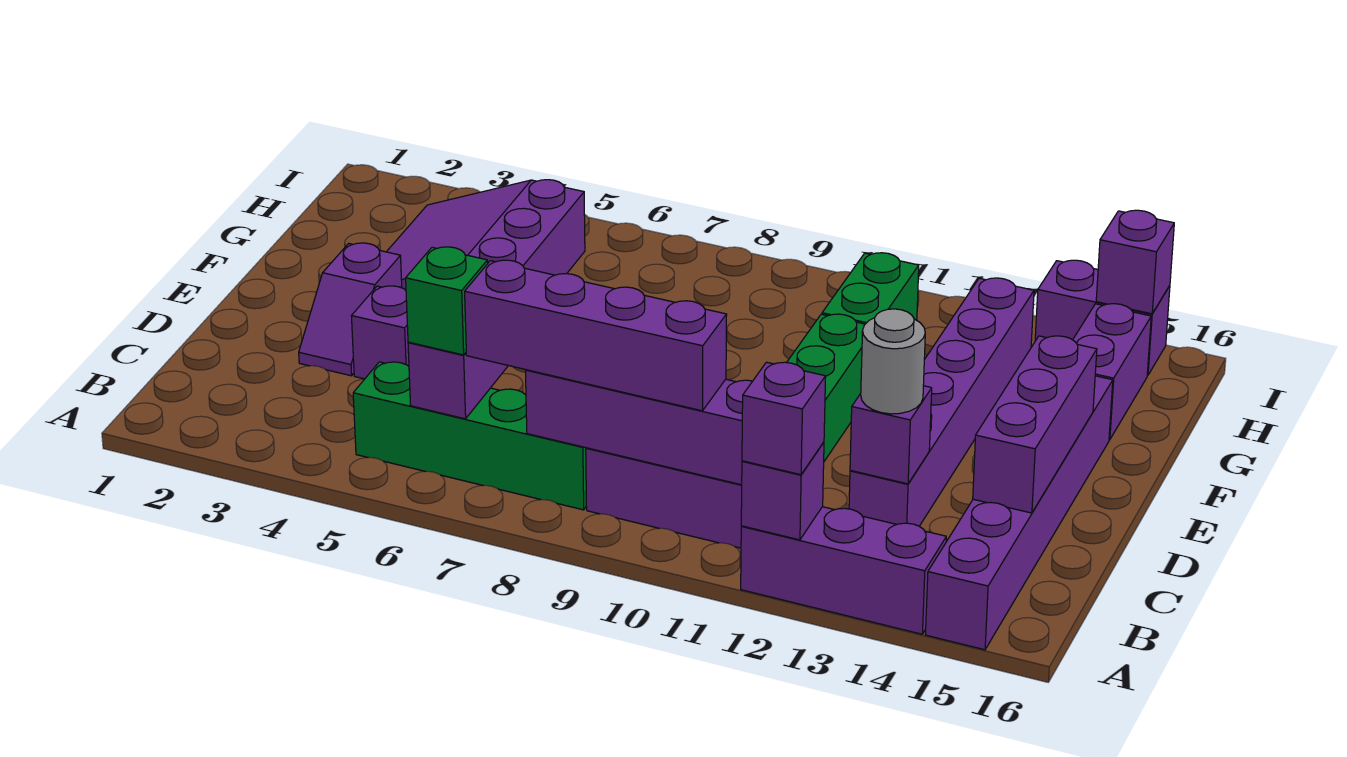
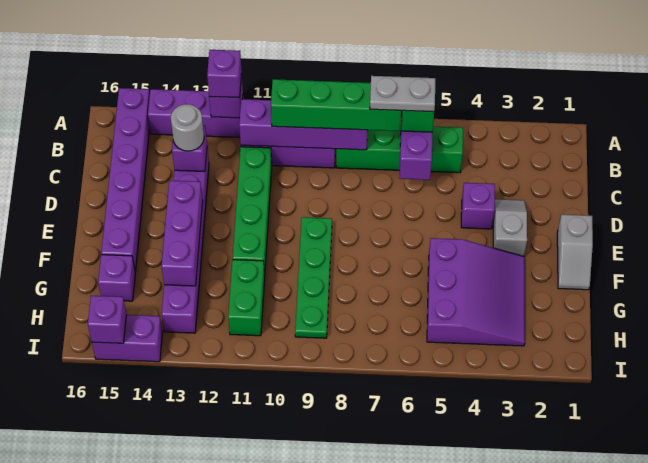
none -> grey 1x2 plate [370,76,435,112]
purple 1x4 brick [465,260,727,411] -> green 1x4 brick [271,79,401,131]
purple 1x3 brick [973,336,1097,513] -> purple 1x3 brick moved to [161,180,203,286]
purple 1x2 slope [299,243,402,376] -> grey 1x2 slope [493,199,527,256]
none -> grey 1x2 slope [557,215,593,290]
none -> green 1x4 plate [295,217,332,338]
purple 1x2 brick [1073,304,1151,440] -> purple 1x1 brick [98,255,135,301]

